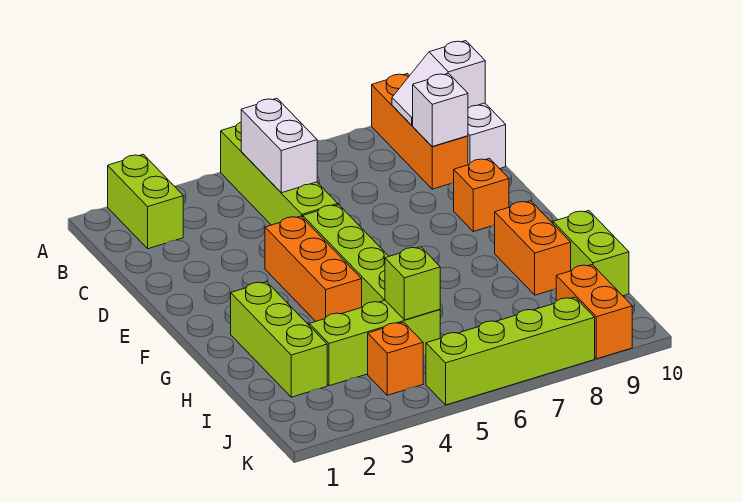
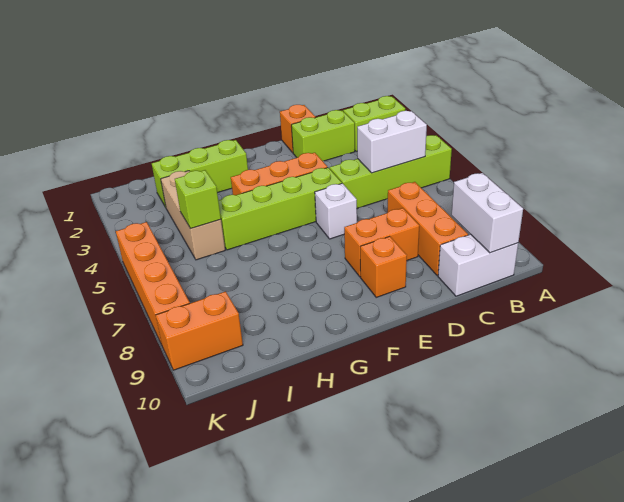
orange 1x3 brick [372,74,468,189] -> orange 1x3 brick turned to [387,182,468,276]
white 1x2 slope [392,41,485,125] -> white 1x2 brick [451,173,523,253]
white 1x1 brick [413,73,468,146] -> white 1x1 brick moved to [315,183,357,239]
orange 1x2 brick [495,201,571,295] -> orange 1x2 brick moved to [344,208,419,277]
lime 1x2 brick [553,211,629,296] -> lime 1x2 brick moved to [291,110,355,161]
lime 1x3 brick [309,300,440,386] -> tan 1x3 brick [161,171,225,260]
orange 1x1 brick [368,322,423,395] -> orange 1x1 brick moved to [280,105,316,153]
lime 1x4 brick [426,297,595,405] -> orange 1x4 brick [116,222,190,345]

